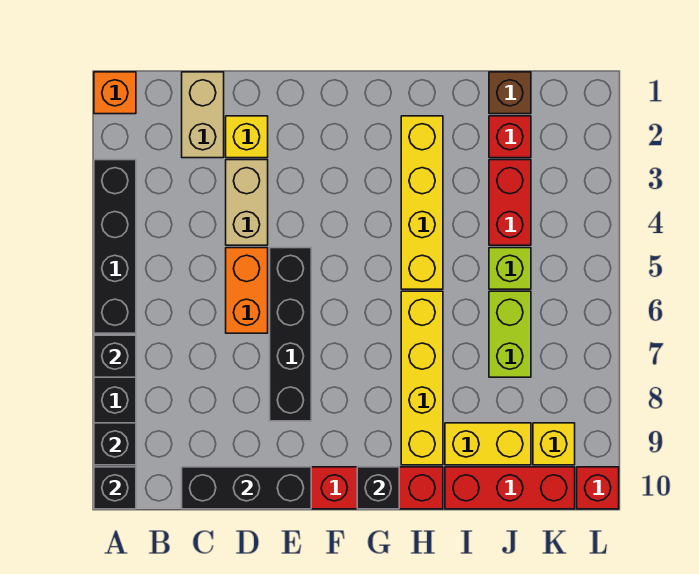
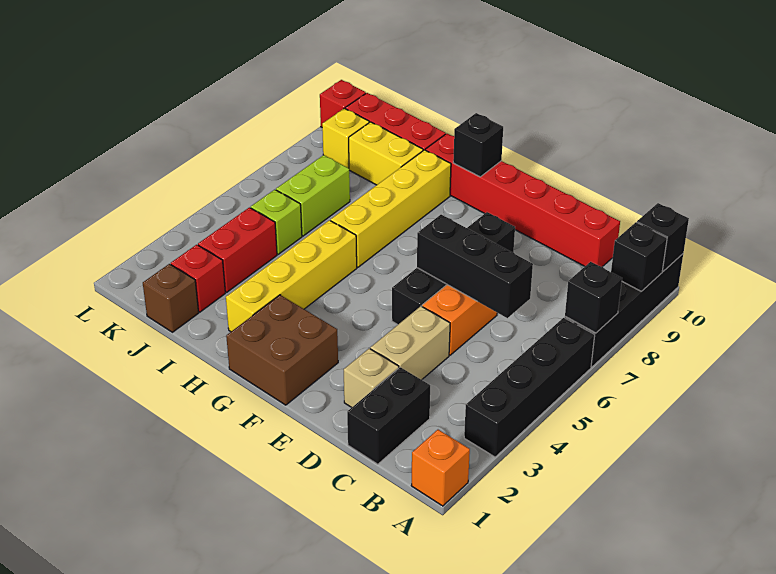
tan 1x2 brick [182,72,224,158] -> black 1x2 brick [347,367,430,464]
black 1x3 brick [182,467,311,509] -> black 1x3 brick moved to [417,215,533,318]
yellow 1x1 brick [226,116,268,158] -> tan 1x1 brick [344,349,399,407]
none -> brown 2x2 brick [226,295,338,405]

